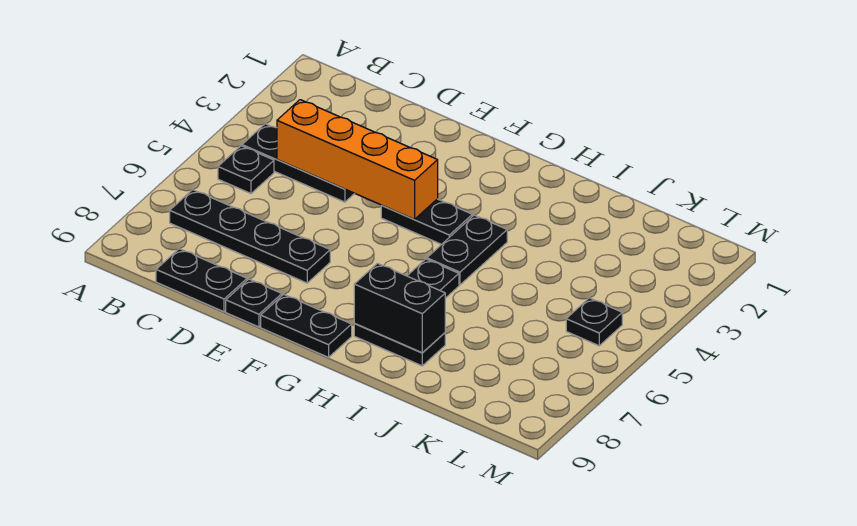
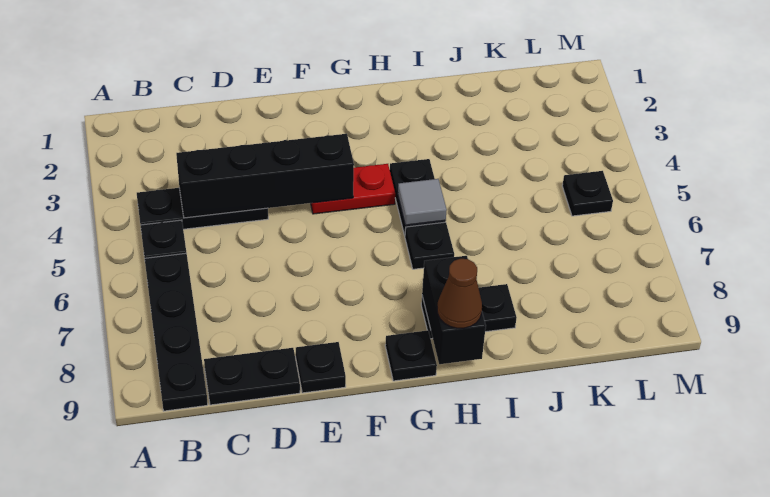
black 1x4 plate [170,190,330,283] -> black 1x4 plate turned to [145,253,208,411]
orange 1x4 brick [277,100,438,219] -> black 1x4 brick [176,134,354,218]
black 1x2 plate [381,199,472,244] -> red 1x2 plate [311,164,395,214]
black 1x2 plate [261,294,352,357] -> black 1x1 plate [385,330,437,381]
none -> grey 1x1 tile [398,179,447,225]
black 1x2 brick [354,263,445,353] -> black 1x2 brick turned to [422,256,486,364]
none -> brown 1x1 cone [437,259,482,328]

